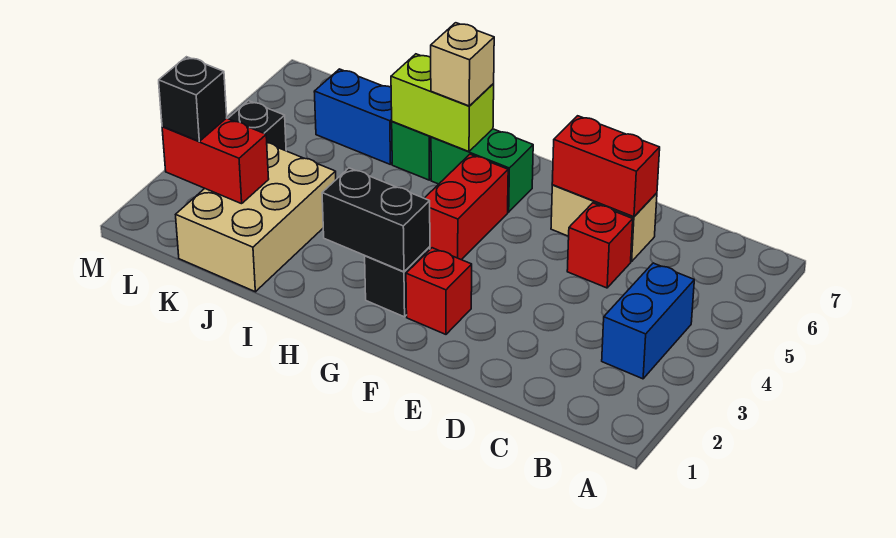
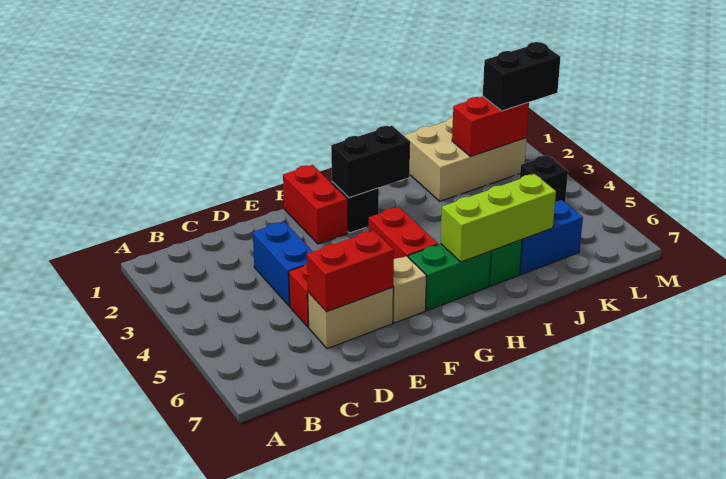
blue 1x2 brick [602,263,694,379] -> blue 1x2 brick moved to [253,222,313,306]
red 1x1 brick [406,248,472,334] -> red 1x2 brick [283,165,348,244]
lime 1x2 brick [391,54,494,152] -> lime 1x3 brick [441,174,556,262]
tan 1x1 brick [431,23,494,106] -> tan 1x1 brick moved to [393,256,427,323]
tan 2x3 brick [176,143,336,292] -> tan 2x3 brick turned to [404,117,526,201]
black 1x1 brick [159,57,227,141] -> black 1x2 brick [483,42,560,111]

